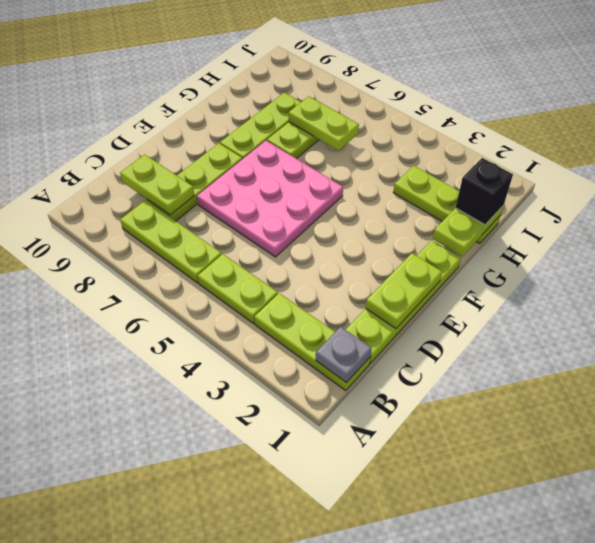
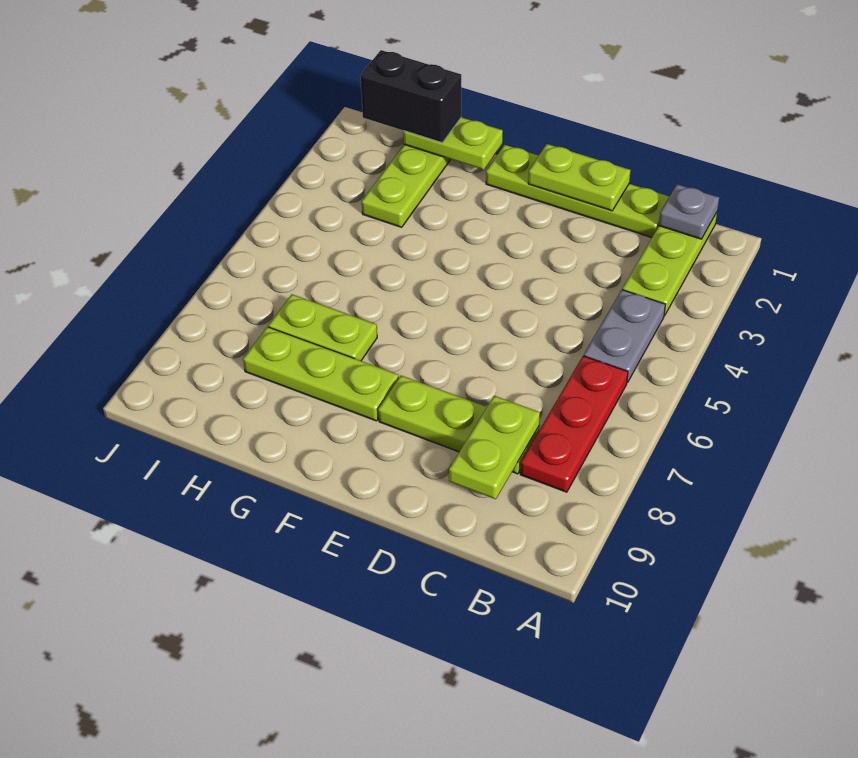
lime 1x2 plate [198,254,278,324] -> grey 1x2 plate [584,290,665,383]
lime 1x3 plate [120,200,222,283] -> red 1x3 plate [520,356,628,492]
pink 3x3 plate [197,141,343,257] -> none
black 1x1 brick [455,158,513,225] -> black 1x2 brick [360,50,461,143]
lime 1x2 plate [289,96,359,151] -> none

